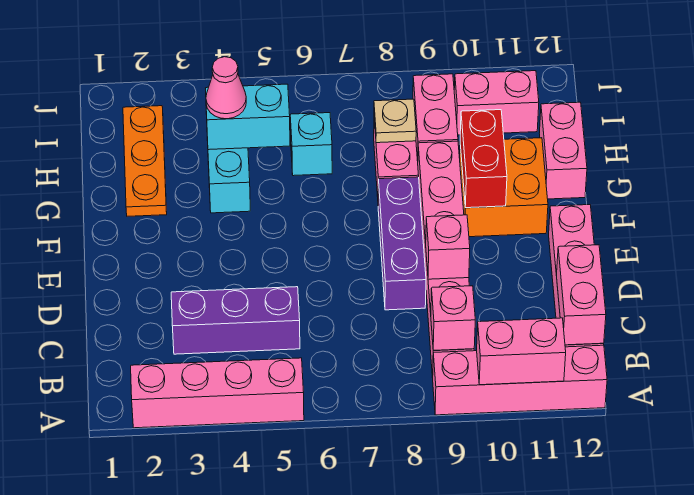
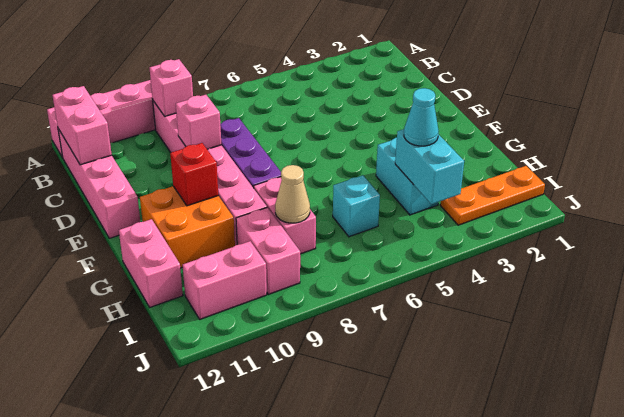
pink 1x4 brick [131,358,304,428] -> none
pink 1x2 brick [477,318,566,385] -> none
purple 1x3 brick [171,287,300,354] -> none
red 1x2 brick [460,110,507,208] -> red 1x1 brick [170,143,218,206]
orange 1x3 plate [123,106,167,216] -> orange 1x3 plate turned to [440,166,545,225]
cyan 1x2 brick [206,84,290,150] -> cyan 1x2 brick turned to [395,129,464,204]
pink 1x1 cone [206,57,246,119] -> cyan 1x1 cone [404,88,439,146]
tan 1x1 plate [374,99,416,143] -> tan 1x1 cone [275,165,310,223]

